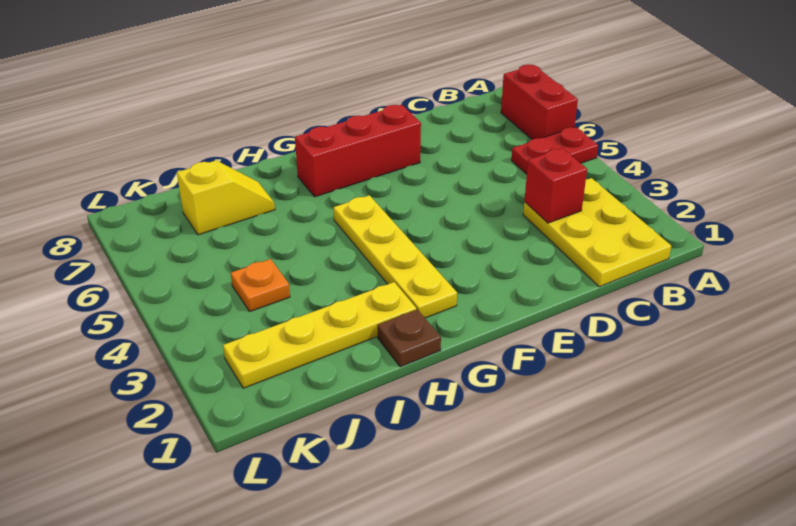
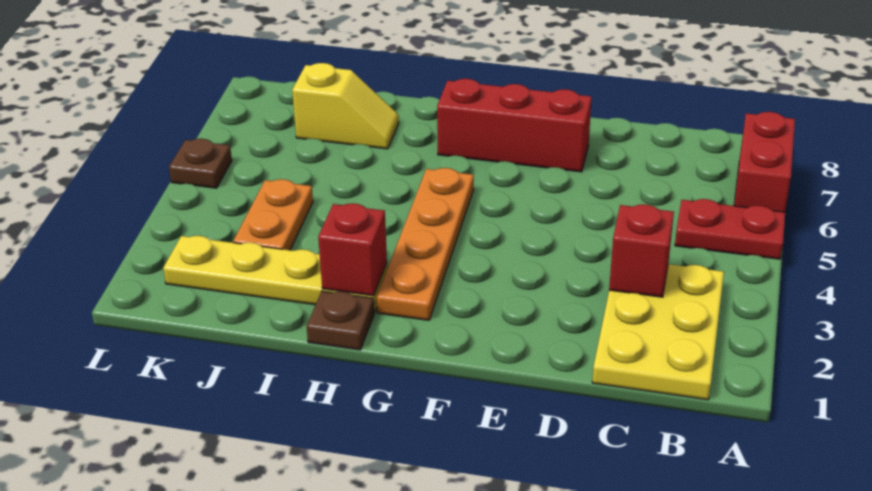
yellow 1x4 plate [334,195,457,318] -> orange 1x4 plate [377,168,474,320]
none -> red 1x1 brick [318,203,387,296]
orange 1x1 plate [231,259,290,311] -> orange 1x2 plate [233,179,313,250]
none -> brown 1x1 plate [169,139,232,188]

